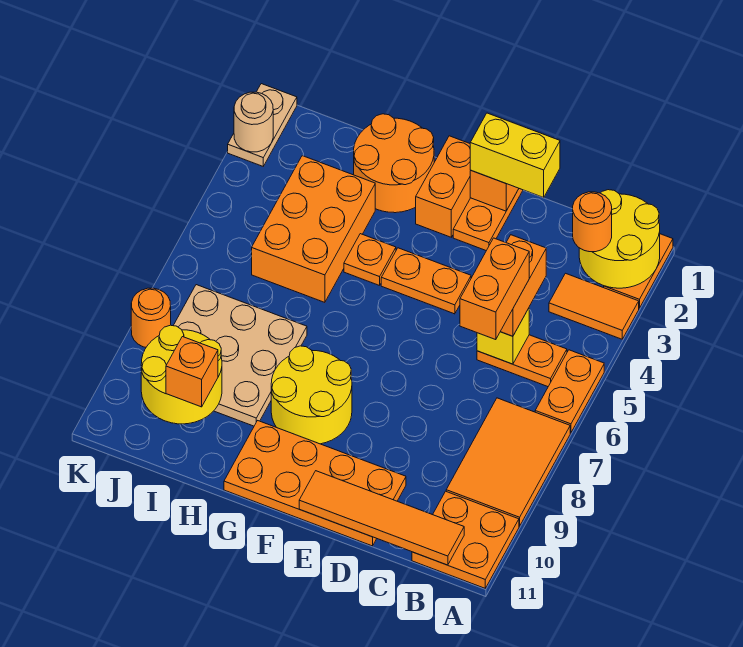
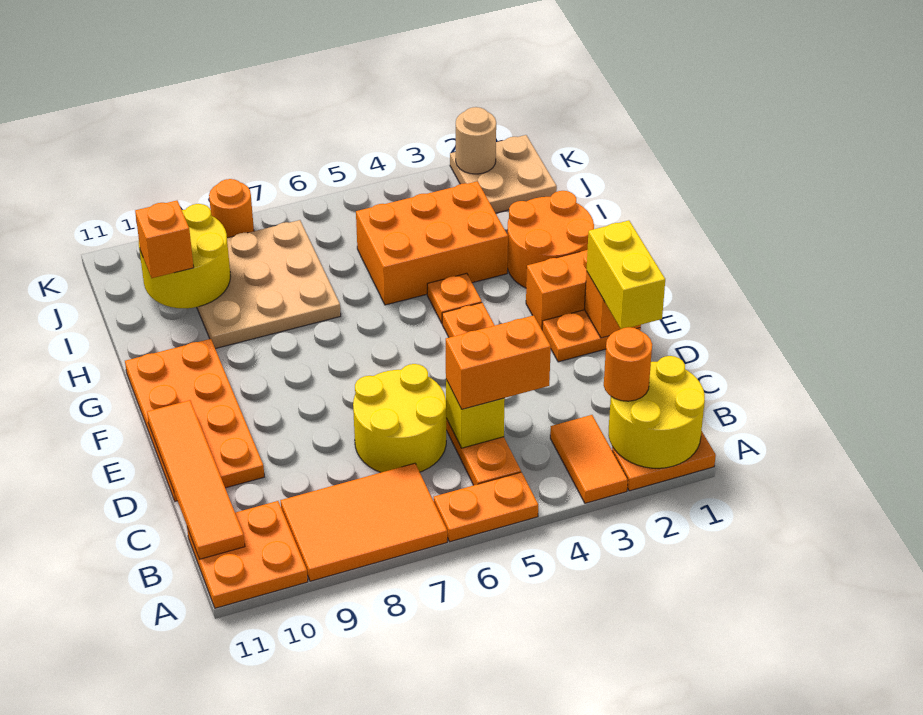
orange 1x2 brick [460,238,529,340] -> none
yellow 2x2 round brick [271,346,352,444] -> yellow 2x2 round brick moved to [353,364,447,473]
tan 1x2 plate [228,84,297,166] -> tan 2x2 plate [450,135,557,213]

